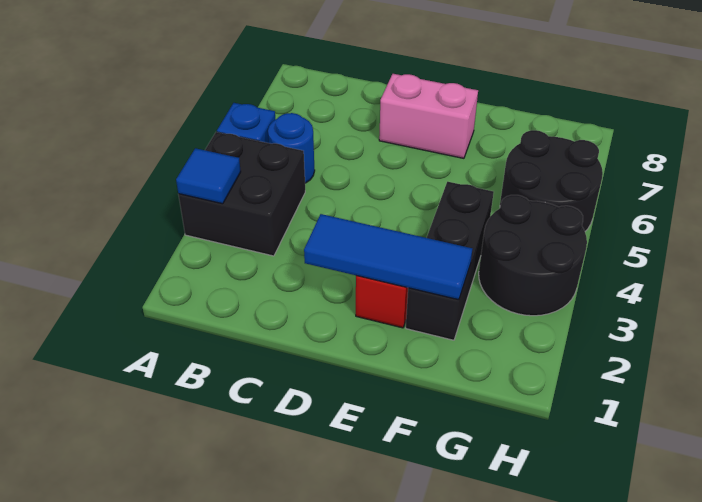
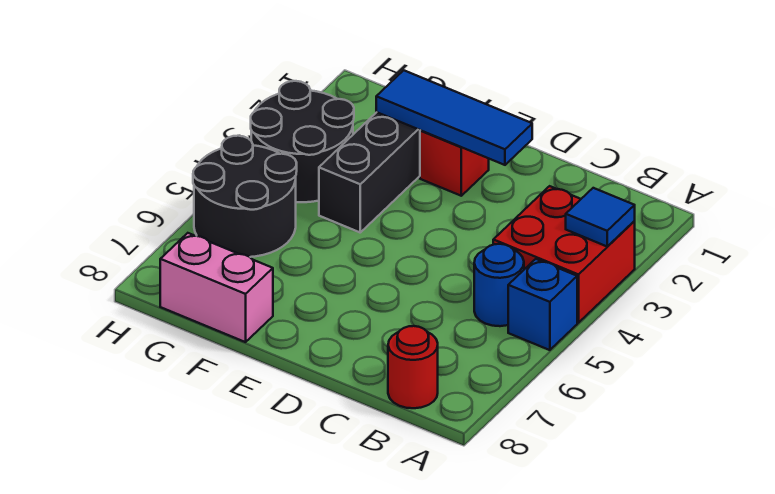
black 2x2 brick [178,132,305,256] -> red 2x2 brick [493,186,635,323]
none -> red 1x1 round brick [388,326,438,408]
pink 1x2 brick [379,74,478,158] -> pink 1x2 brick moved to [160,233,273,342]

